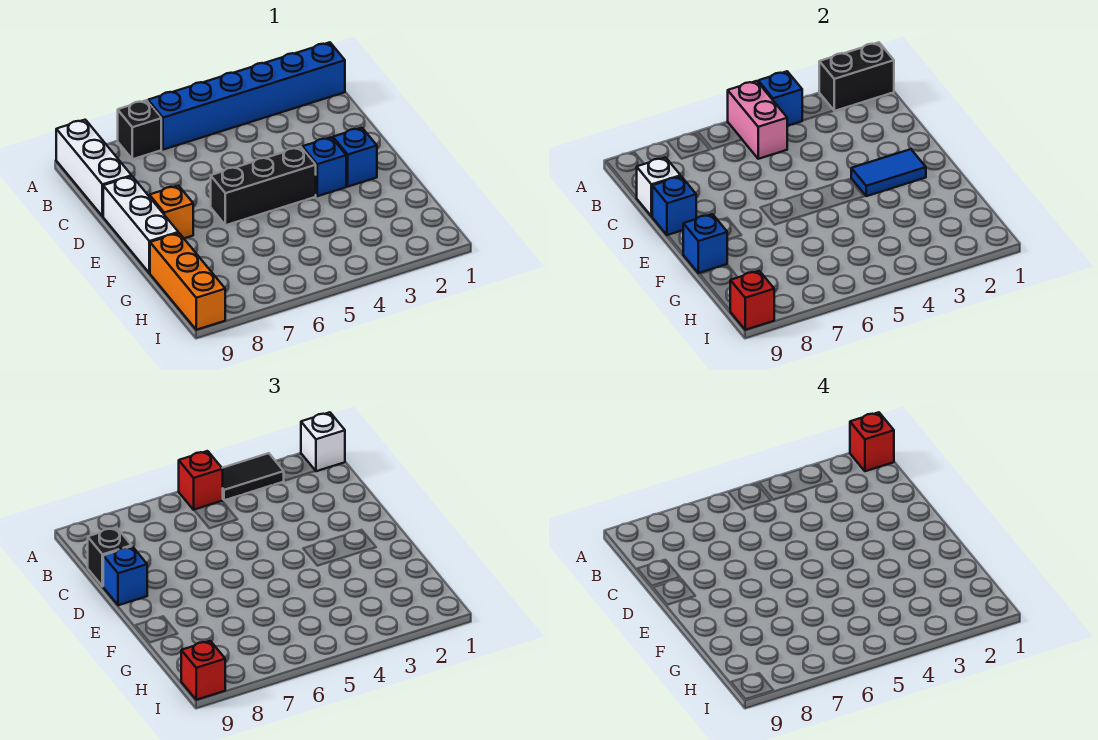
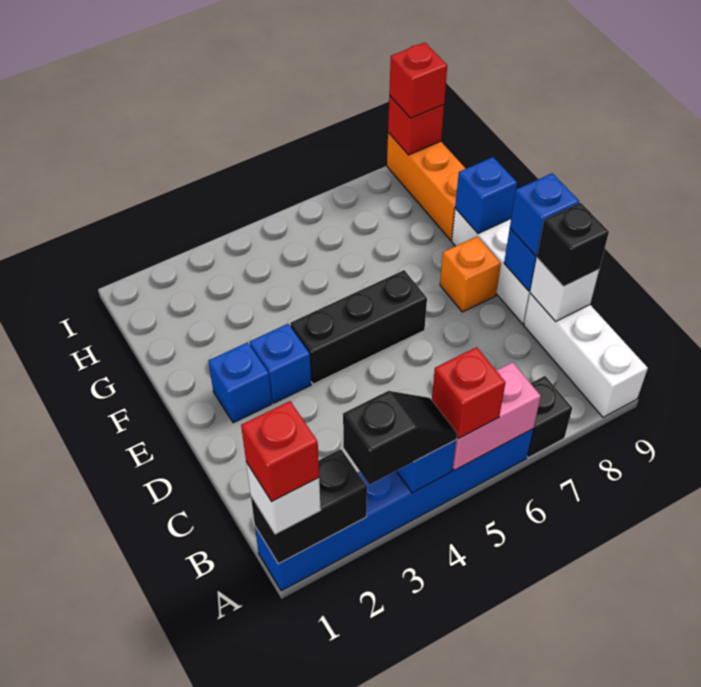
black 1x2 tile [222,453,284,500] -> black 1x2 slope [343,391,457,485]
pink 1x2 brick [728,81,787,159] -> pink 1x2 brick turned to [453,362,541,470]
blue 1x2 tile [851,149,926,196] -> none

